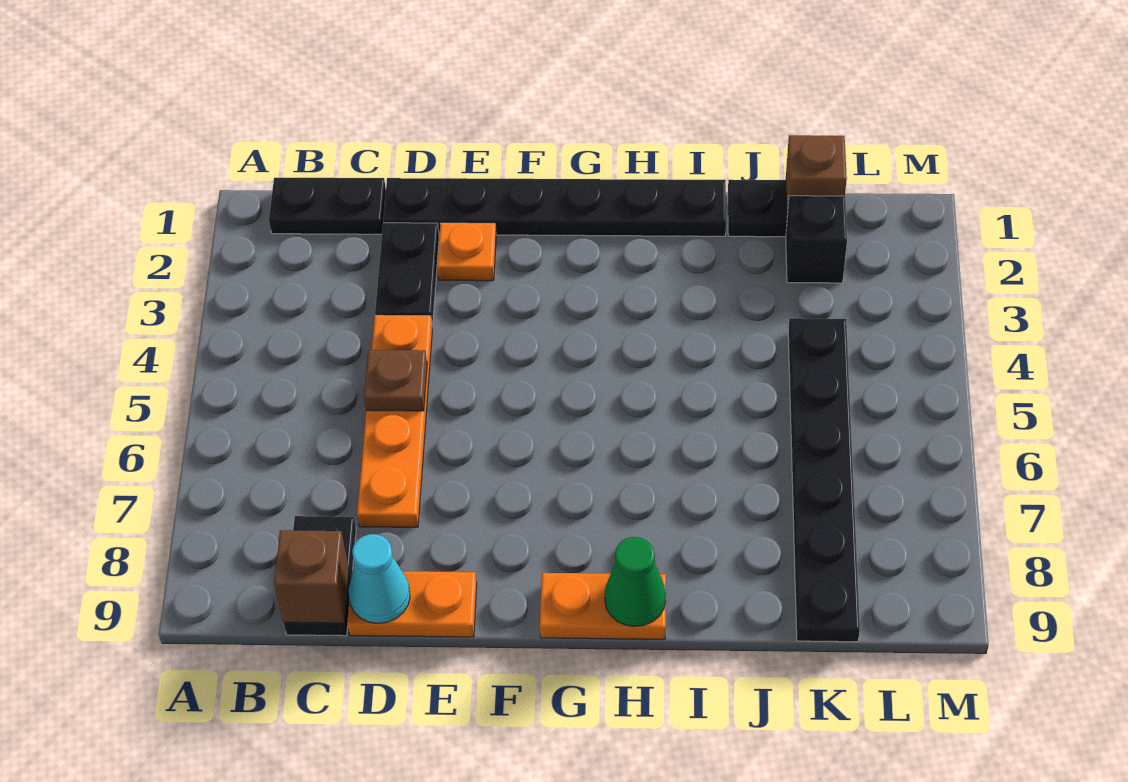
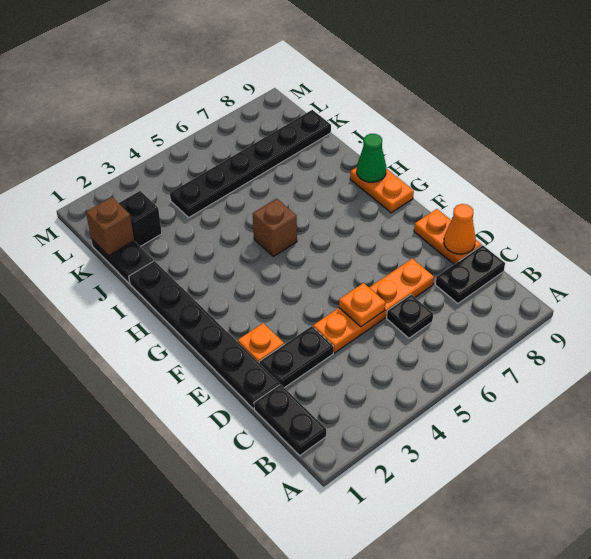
none -> black 1x1 plate [387,295,433,338]
brown 1x1 brick [274,530,349,623] -> brown 1x1 brick moved to [253,199,297,256]
brown 1x1 plate [364,350,427,411] -> orange 1x1 plate [339,283,385,327]
cyan 1x1 cone [348,534,410,623] -> orange 1x1 cone [444,204,476,254]

